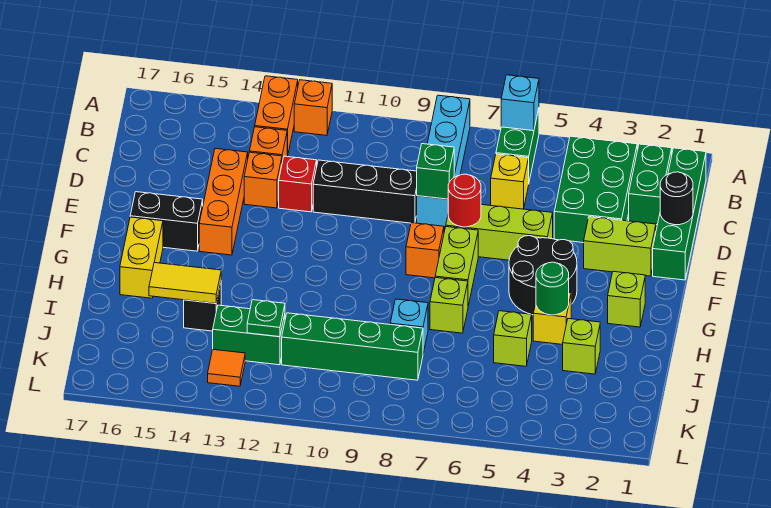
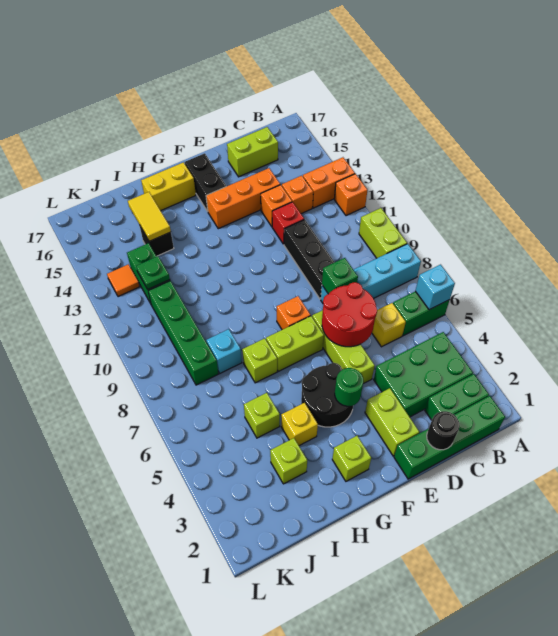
none -> lime 1x2 brick [359,208,407,258]
none -> lime 1x2 brick [227,127,278,177]
red 1x1 round brick [448,174,481,227] -> red 2x2 round brick [322,282,377,347]
green 1x1 round brick [536,262,569,315] -> green 1x1 round brick moved to [335,368,363,406]

